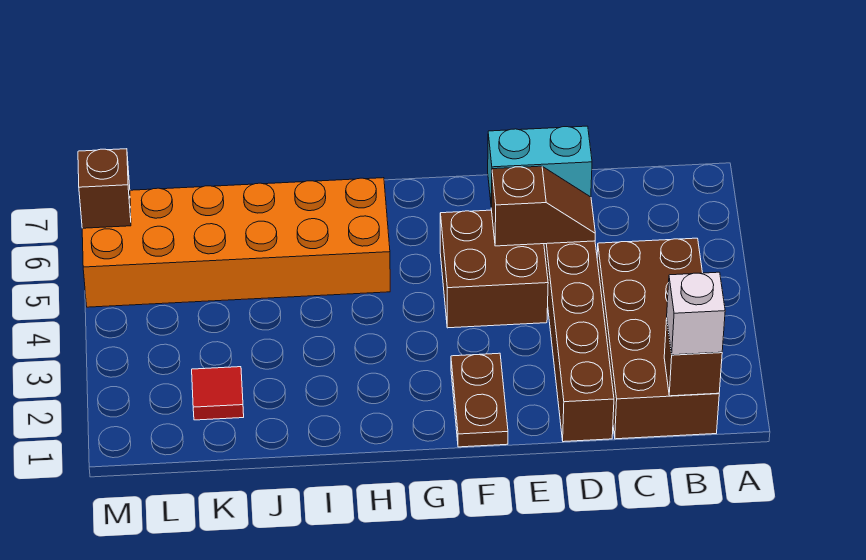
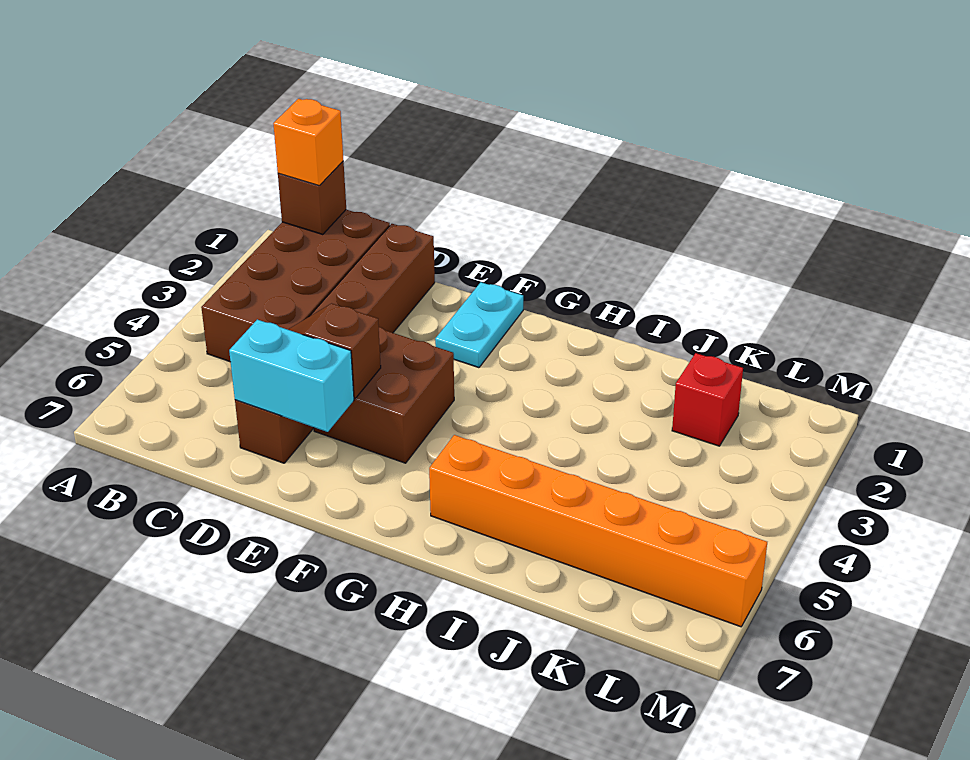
white 1x1 brick [667,272,725,355] -> orange 1x1 brick [273,99,343,186]
brown 1x2 plate [451,353,508,447] -> cyan 1x2 plate [435,282,523,368]
orange 2x6 brick [82,178,390,307] -> orange 1x6 brick [429,435,767,627]
red 1x1 tile [192,367,244,420] -> red 1x1 brick [672,353,743,446]
brown 1x1 brick [78,149,131,228] -> none

